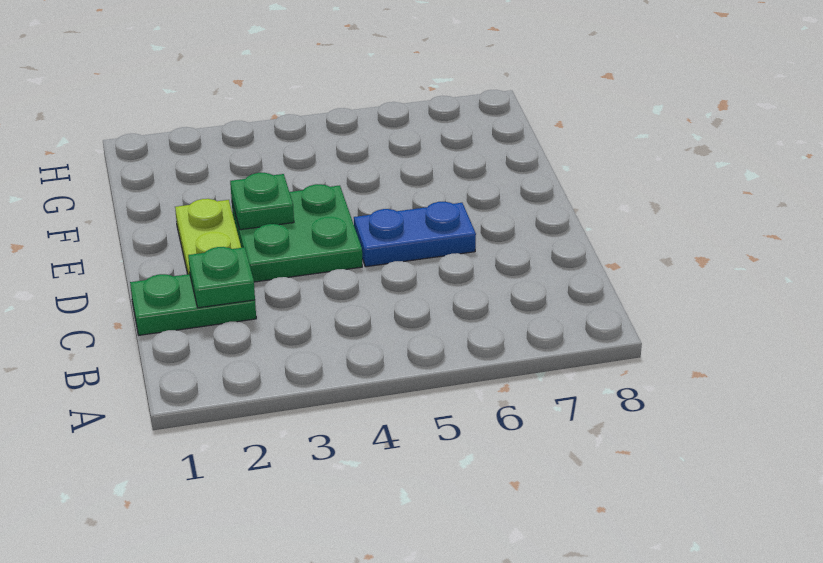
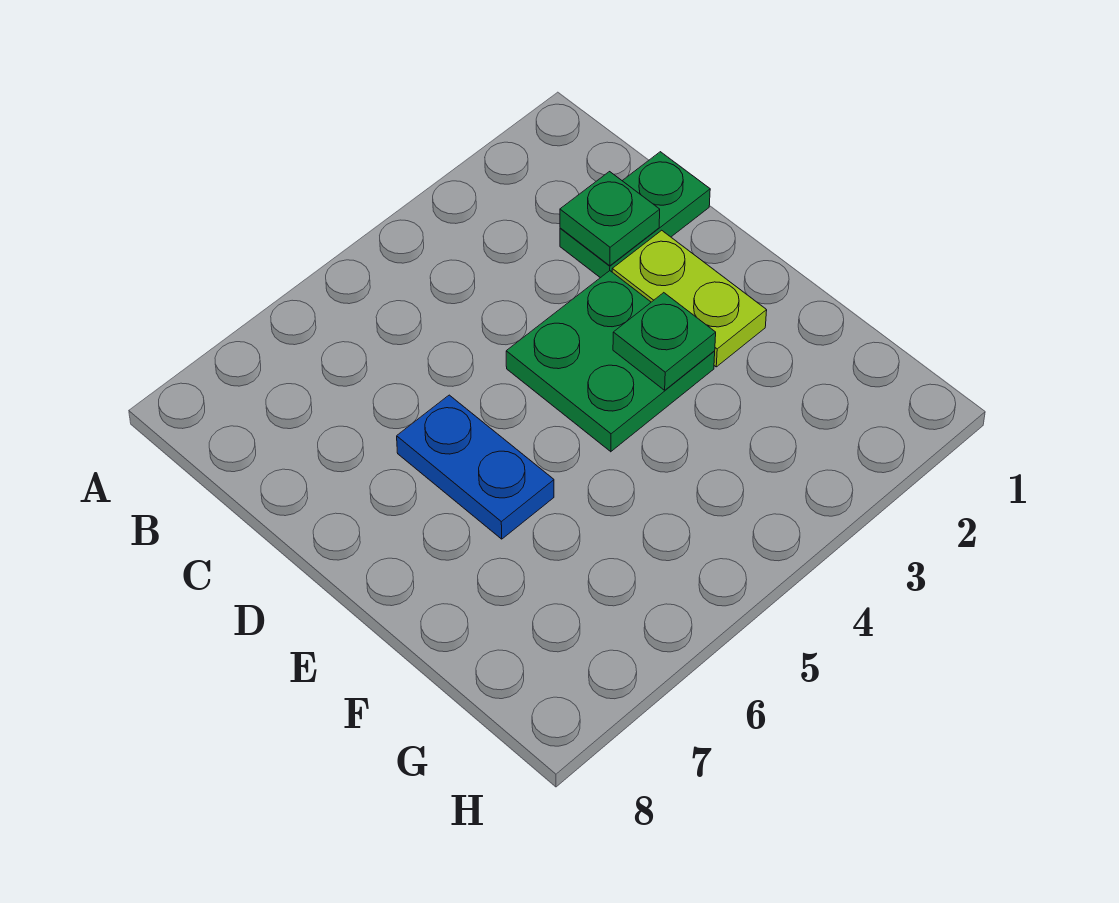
blue 1x2 plate [354,202,476,267] -> blue 1x2 plate turned to [397,395,554,539]

